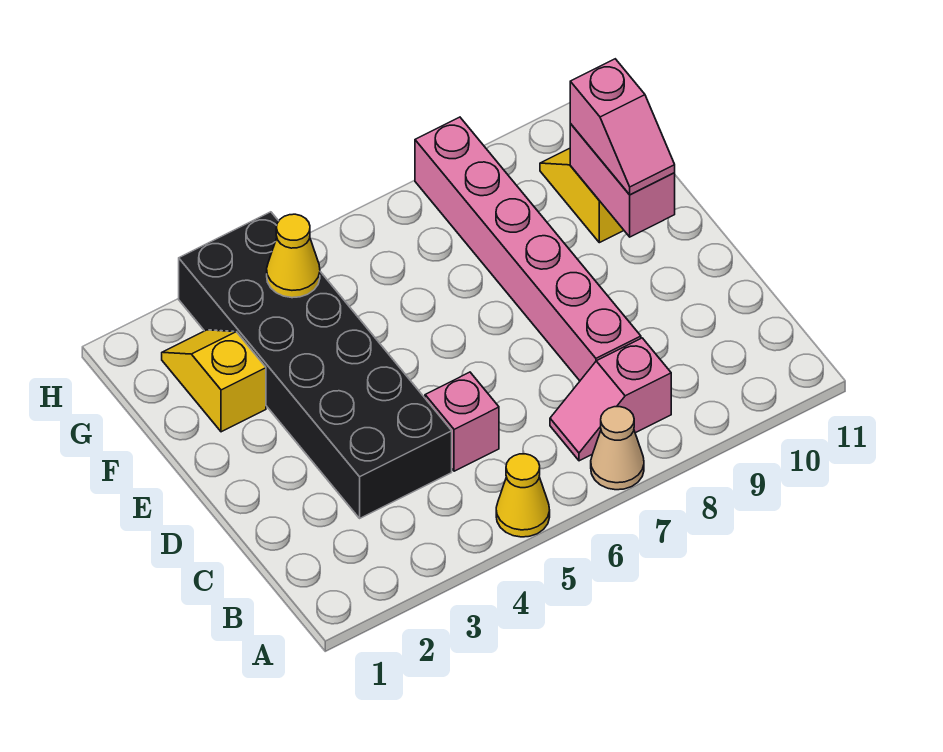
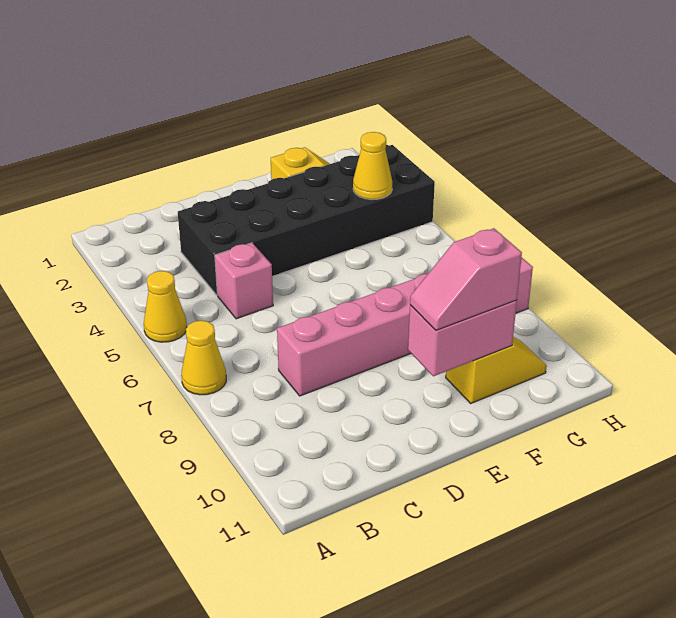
tan 1x1 cone [591,407,644,490] -> yellow 1x1 cone [181,320,226,395]
pink 1x2 slope [550,338,671,461] -> none

